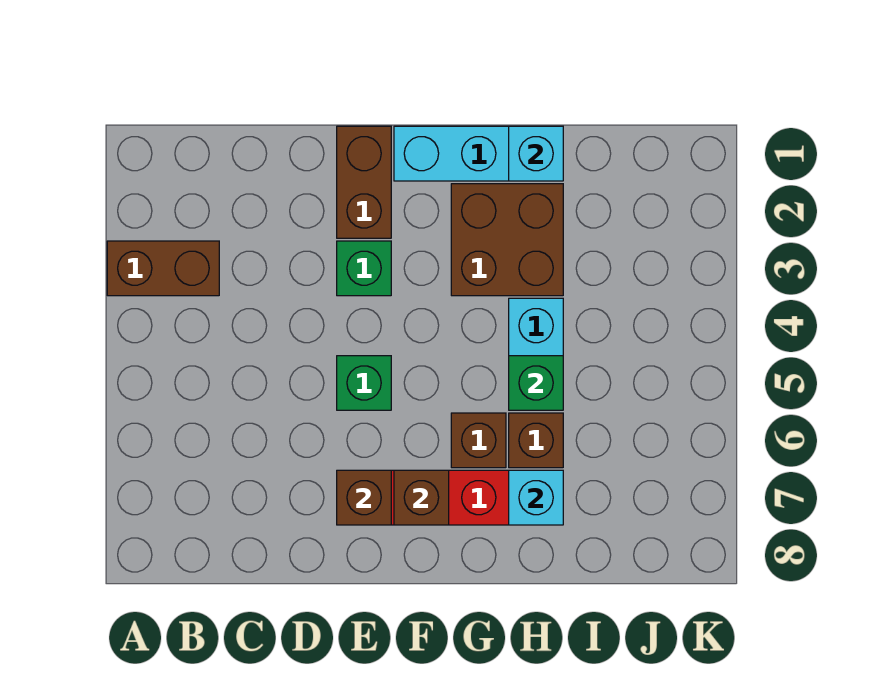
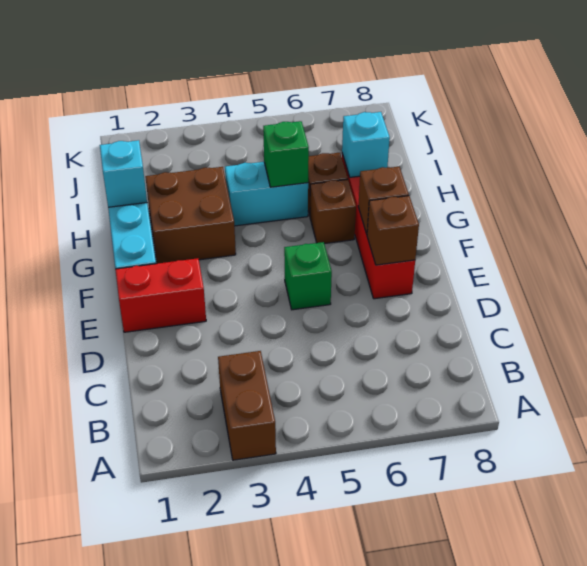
brown 1x2 brick [337,126,391,238] -> red 1x2 brick [115,258,206,332]
green 1x1 brick [337,241,391,296] -> none

